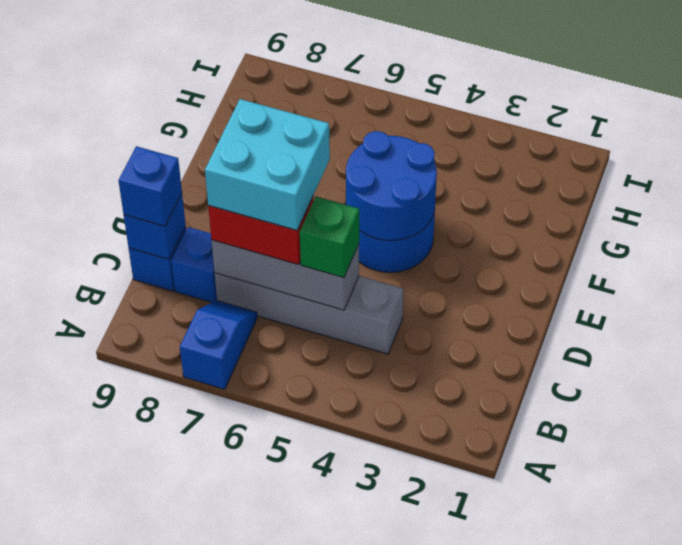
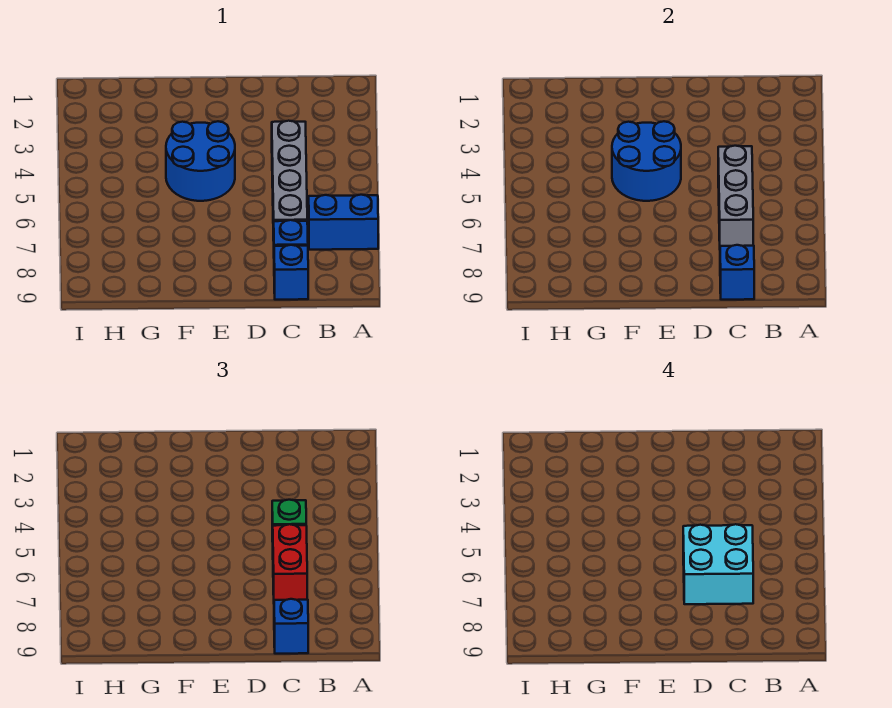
blue 1x2 slope [180,300,257,389] -> blue 1x2 brick [309,195,378,250]

